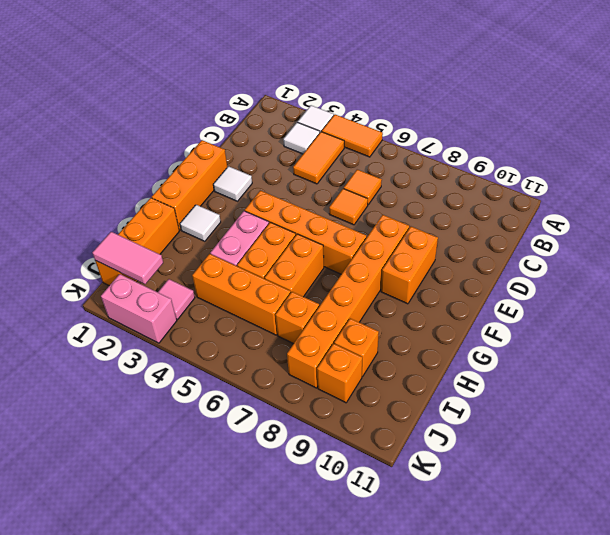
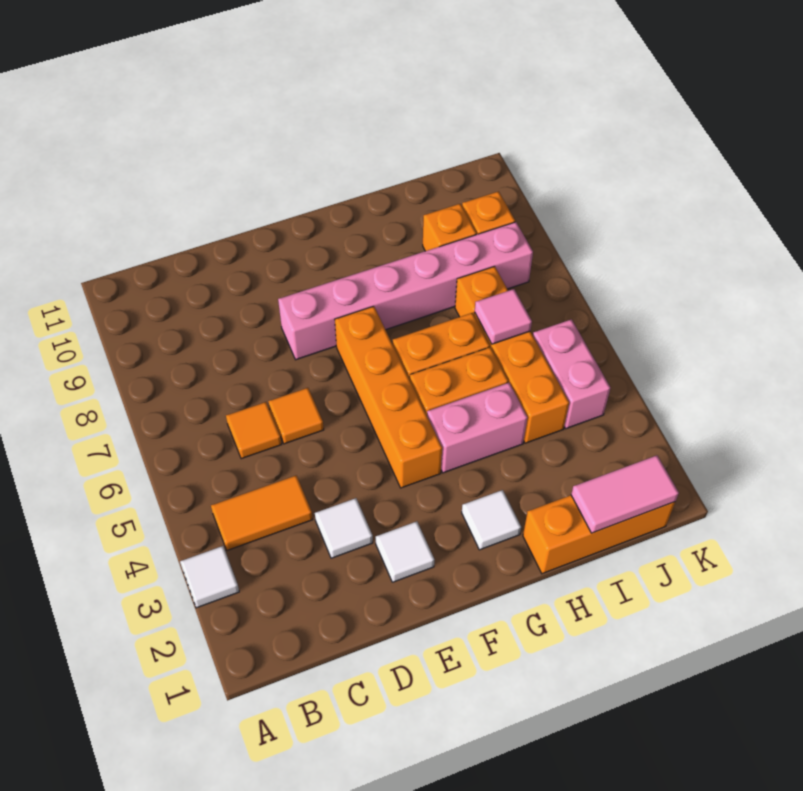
orange 1x2 tile [322,115,383,157] -> none
white 1x1 tile [283,122,320,154] -> white 1x1 tile moved to [315,498,373,558]
orange 1x3 brick [152,140,227,230] -> none
orange 1x6 brick [287,215,409,388] -> pink 1x6 brick [278,222,533,360]
orange 1x2 brick [381,226,438,304] -> none
pink 1x2 tile [93,232,163,284] -> pink 1x2 tile turned to [571,455,679,533]
pink 1x1 tile [158,279,195,319] -> pink 1x1 tile moved to [475,289,532,344]
pink 1x2 brick [101,274,177,343] -> pink 1x2 brick moved to [533,319,611,428]

